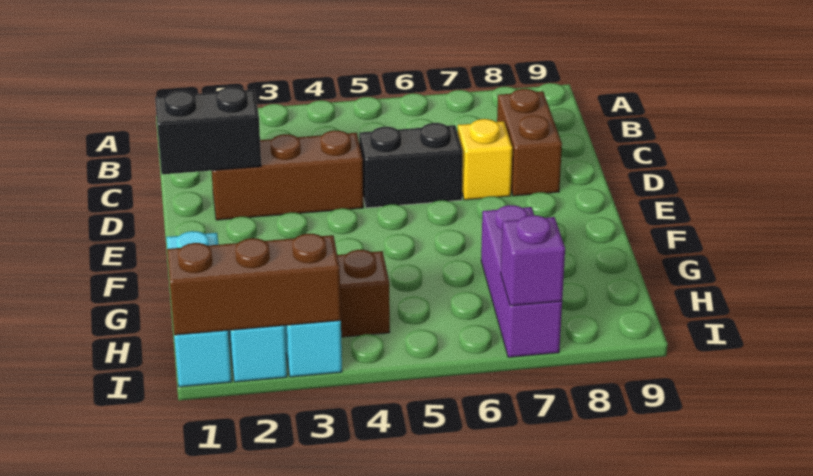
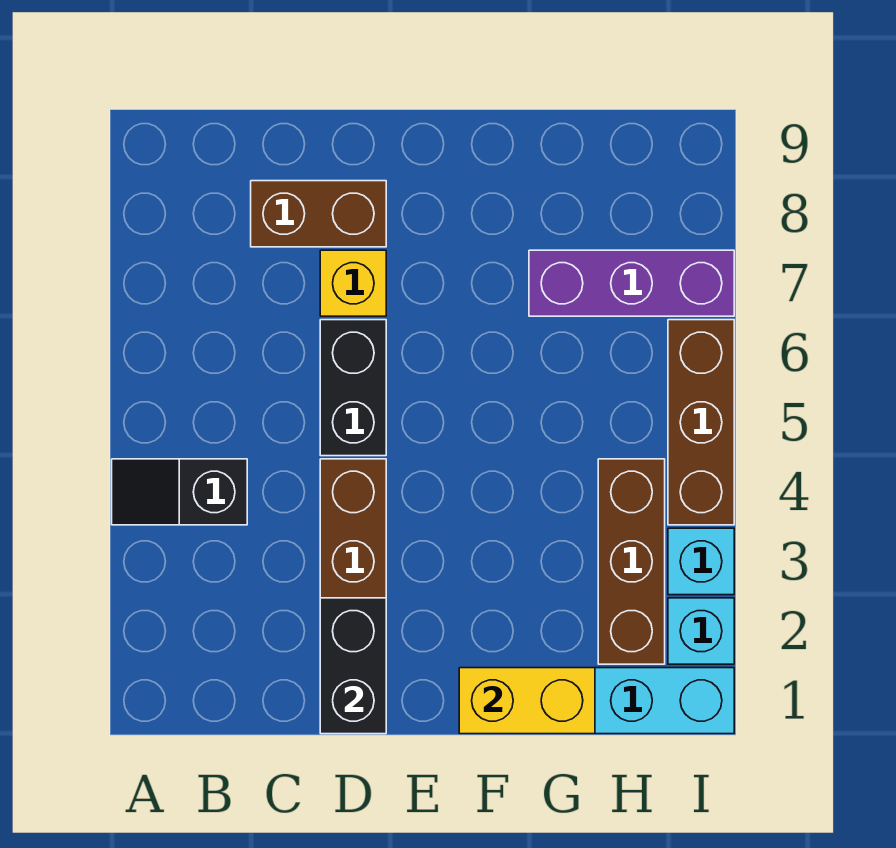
none -> black 1x2 slope [112,459,247,525]
none -> yellow 1x2 brick [459,668,595,734]
brown 1x3 brick [167,234,341,335] -> brown 1x3 brick moved to [668,320,734,525]
purple 1x1 brick [501,215,565,306] -> none

